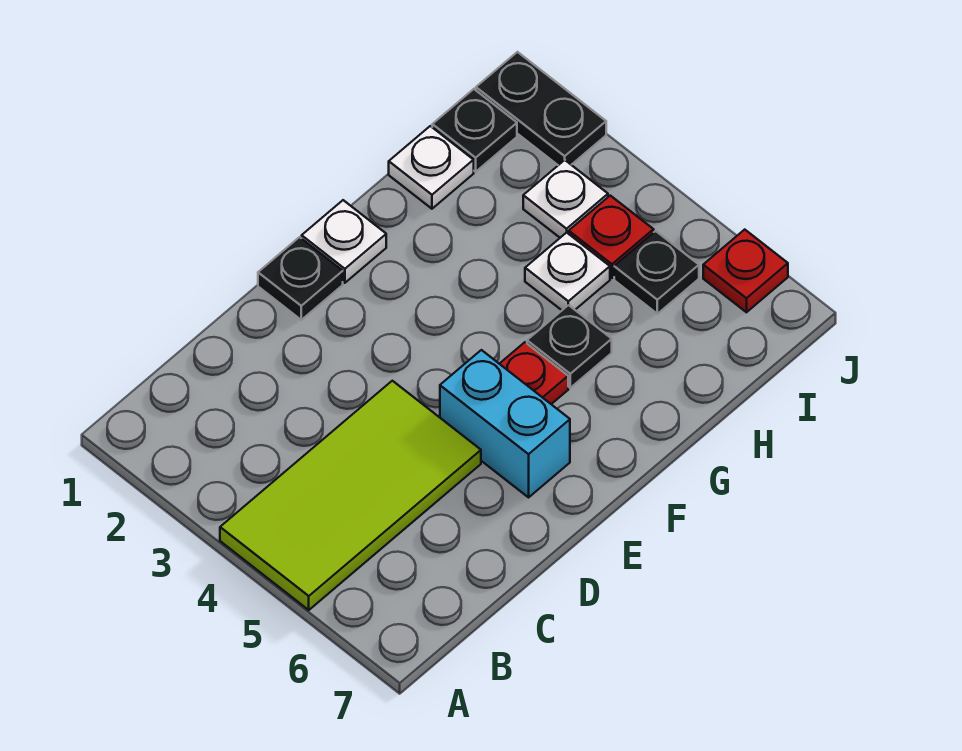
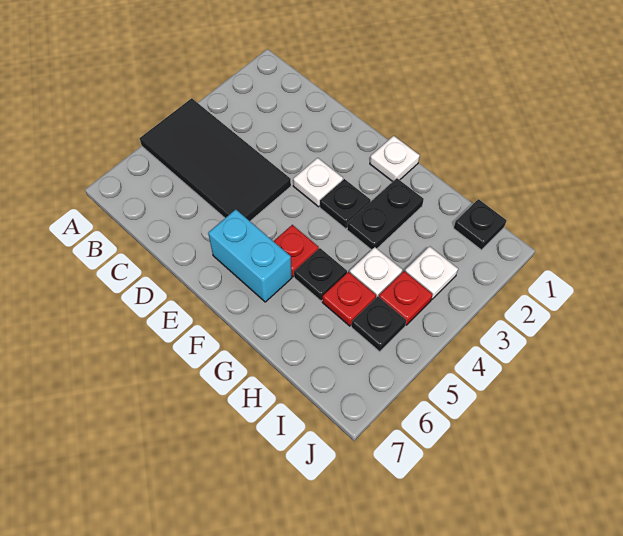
lime 2x4 tile [220,381,481,610] -> black 2x4 tile [140,98,291,221]
black 1x1 plate [258,237,343,320] -> black 1x1 plate moved to [320,179,371,229]
cyan 1x2 brick [440,350,570,497] -> cyan 1x2 brick turned to [208,209,292,302]
white 1x1 plate [389,126,474,209] -> white 1x1 plate moved to [293,158,343,207]
black 1x2 plate [476,52,606,165] -> black 1x2 plate moved to [347,178,424,250]
red 1x1 plate [703,230,788,312] -> red 1x1 plate moved to [322,272,376,326]

